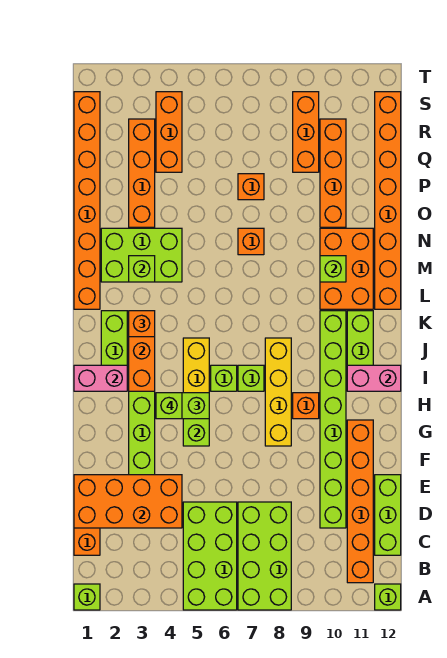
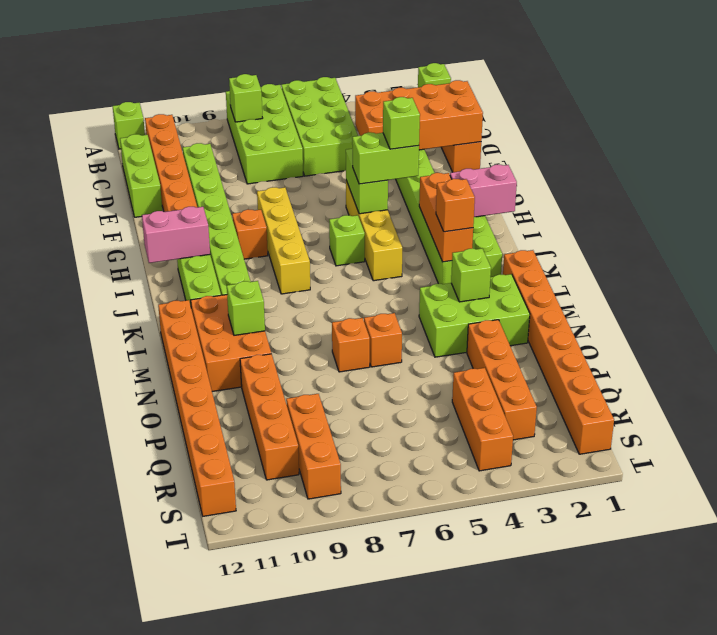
lime 1x1 brick [238,365,264,391] -> lime 1x1 brick moved to [229,74,262,122]
orange 1x1 brick [238,174,264,200] -> orange 1x1 brick moved to [364,313,402,367]

